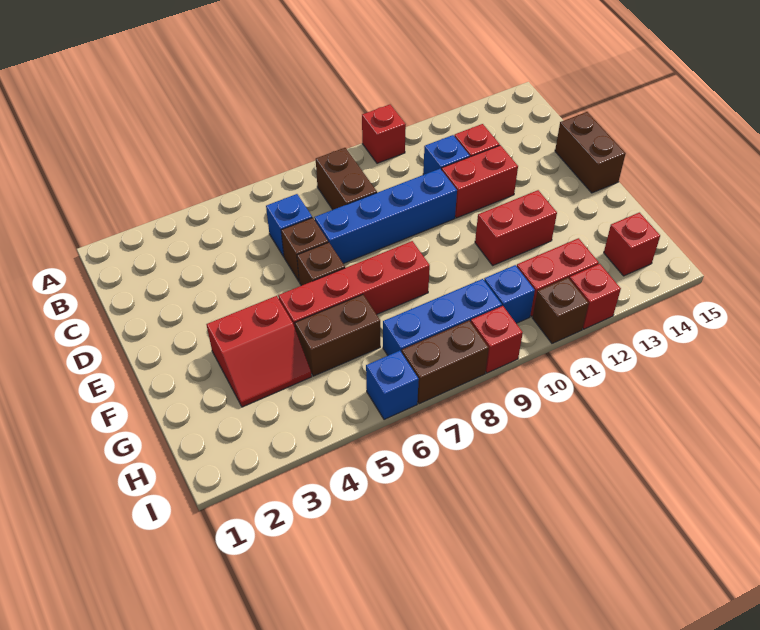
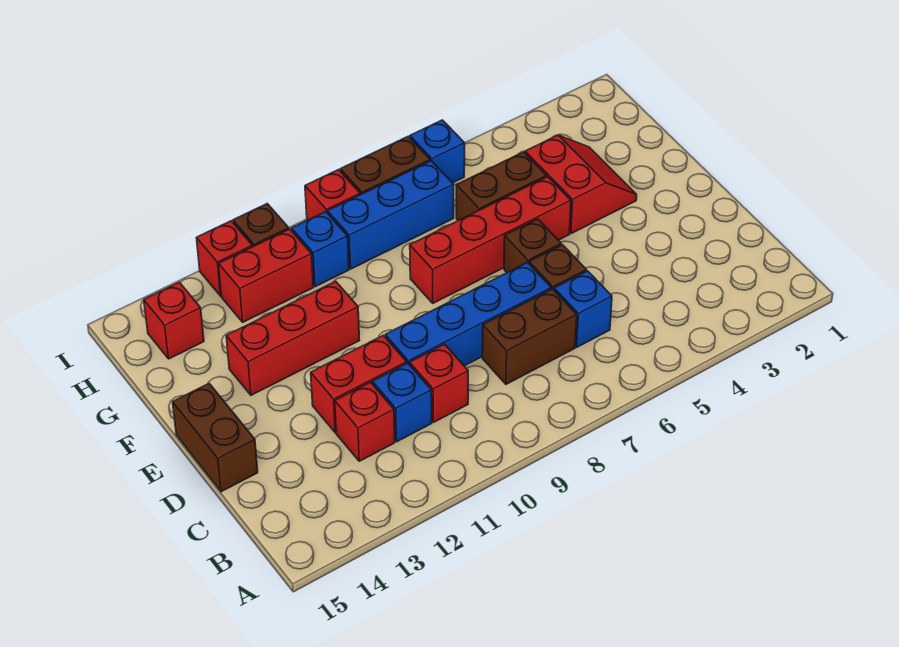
red 1x1 brick [362,105,406,163] -> red 1x1 brick moved to [410,344,468,422]
brown 1x2 brick [316,148,377,210] -> brown 1x2 brick turned to [482,289,577,384]
red 2x2 slope [206,296,312,407] -> red 2x2 slope turned to [525,135,637,234]
red 1x2 brick [475,190,557,265] -> red 1x3 brick [226,281,360,395]

